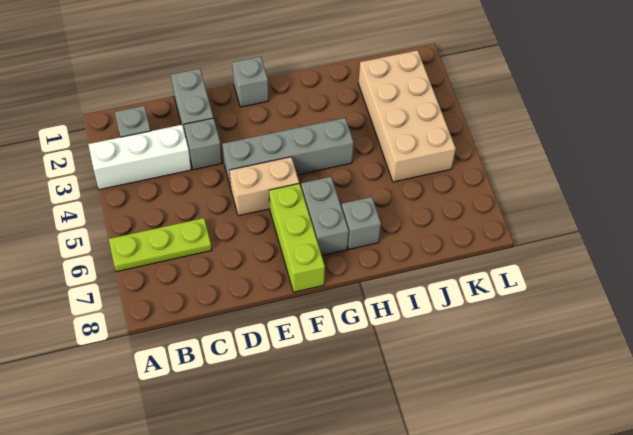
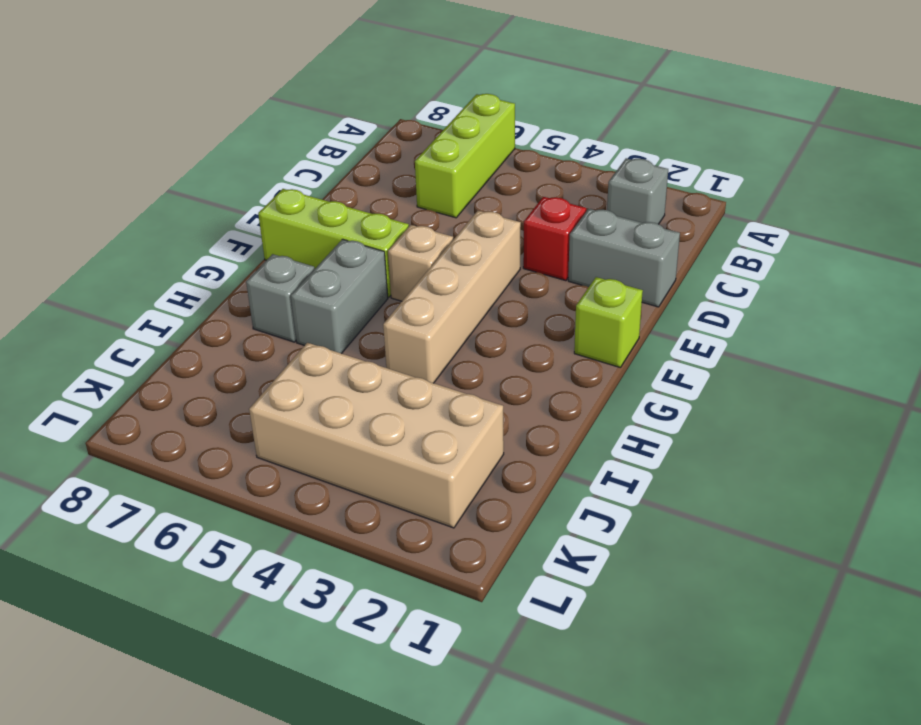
white 1x3 brick [88,125,191,190] -> none
lime 1x3 plate [109,218,212,272] -> lime 1x3 brick [415,94,515,218]
grey 1x1 brick [184,118,222,170] -> red 1x1 brick [523,197,586,281]
grey 1x4 brick [222,118,354,188] -> tan 1x4 brick [383,211,521,383]
tan 1x2 brick [230,157,299,216] -> tan 1x1 brick [388,225,453,301]
grey 1x1 brick [232,57,269,107] -> lime 1x1 brick [574,277,643,368]
grey 1x2 brick [301,177,349,255] -> grey 1x2 brick turned to [291,239,388,354]

